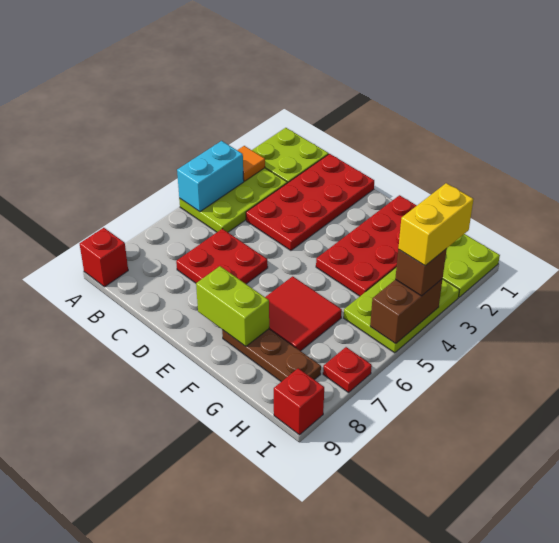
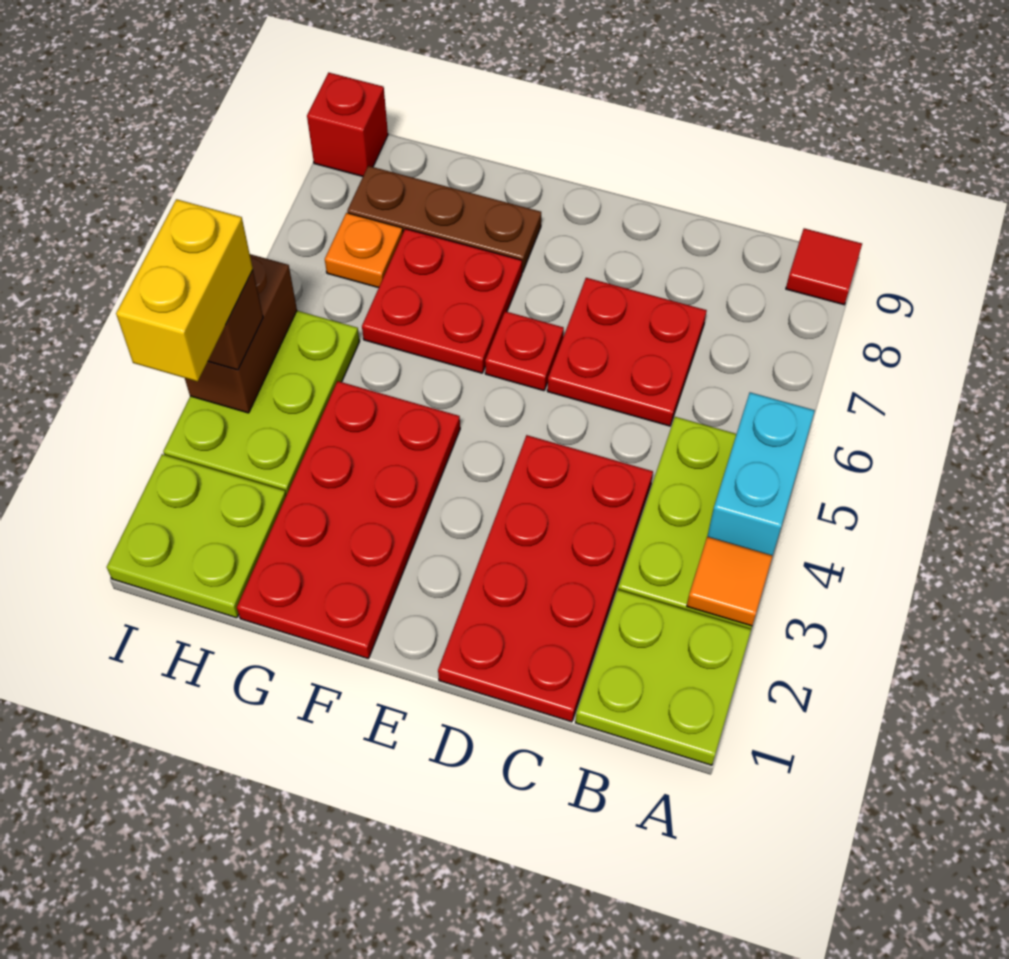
red 1x1 brick [80,228,128,287] -> red 1x1 tile [786,228,862,305]
lime 1x2 brick [196,266,269,346] -> none
red 2x2 tile [265,276,342,351] -> red 2x2 plate [362,229,522,373]
none -> orange 1x1 plate [325,213,403,288]
red 1x1 plate [323,347,372,393] -> red 1x1 plate moved to [485,311,564,391]

